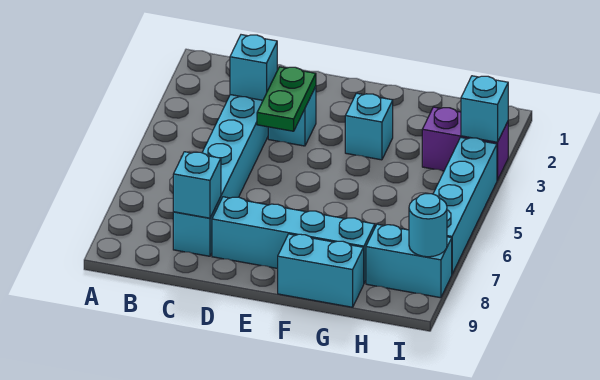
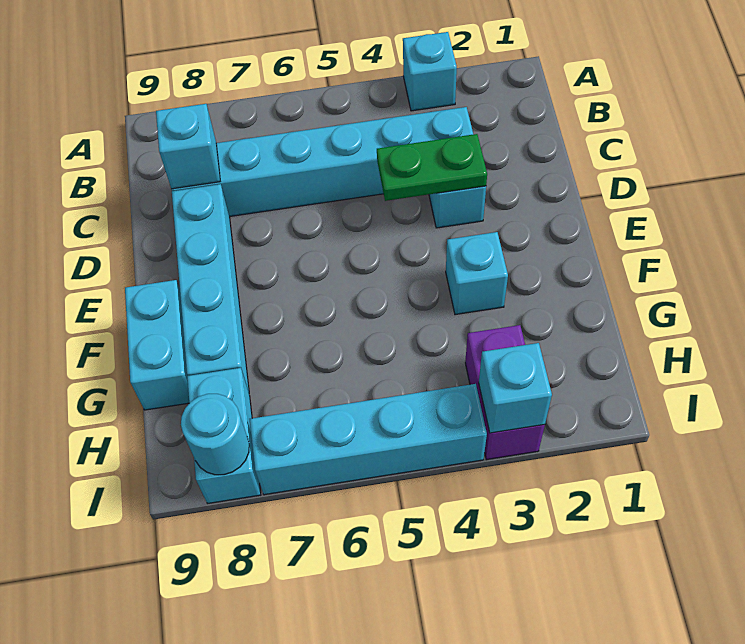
cyan 1x1 brick [230,35,277,100] -> cyan 1x1 brick moved to [403,32,457,111]

